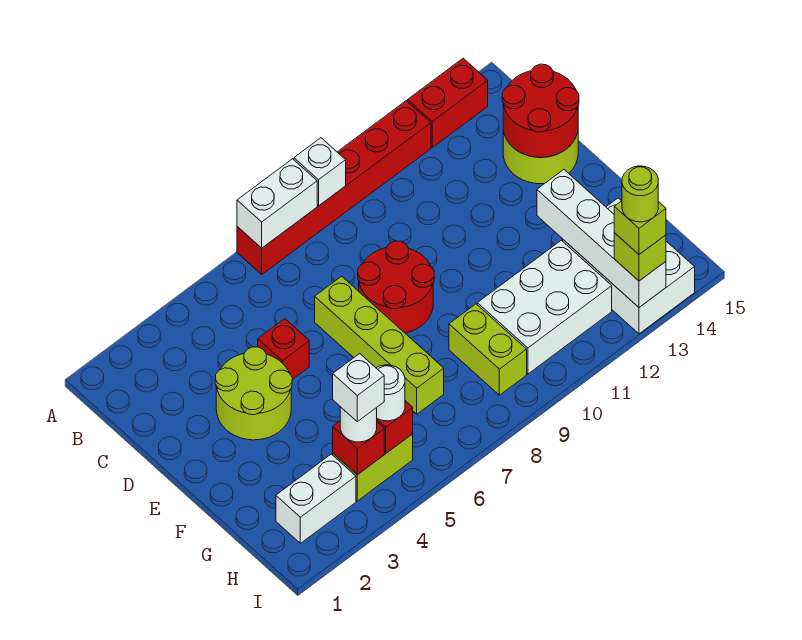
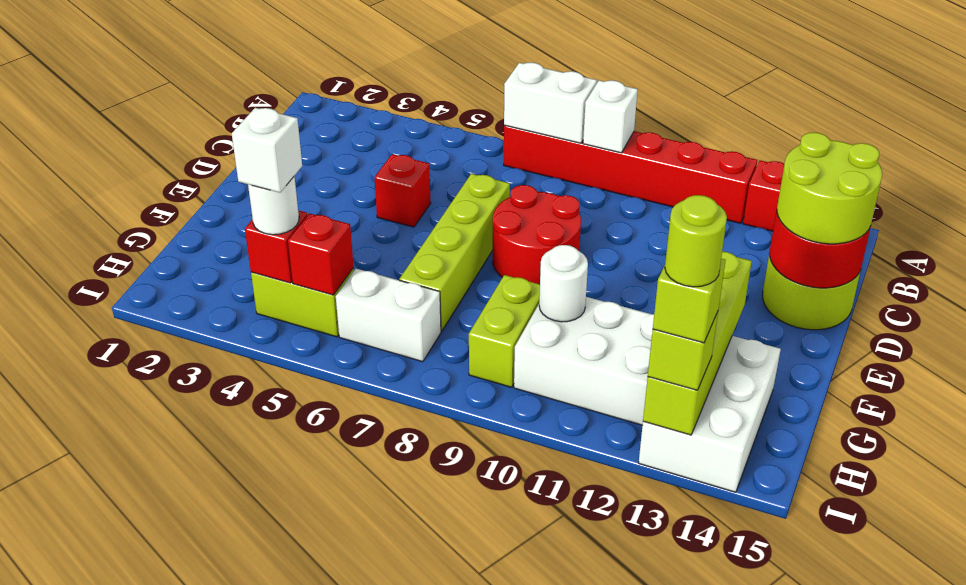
lime 2x2 round brick [215,347,292,440] -> lime 2x2 round brick moved to [777,132,882,244]
white 1x4 brick [537,170,666,307] -> lime 1x4 brick [643,251,752,435]
white 1x2 brick [276,454,356,543] -> white 1x2 brick moved to [336,269,441,362]
white 1x1 round brick [377,365,405,421] -> white 1x1 round brick moved to [539,245,588,322]

